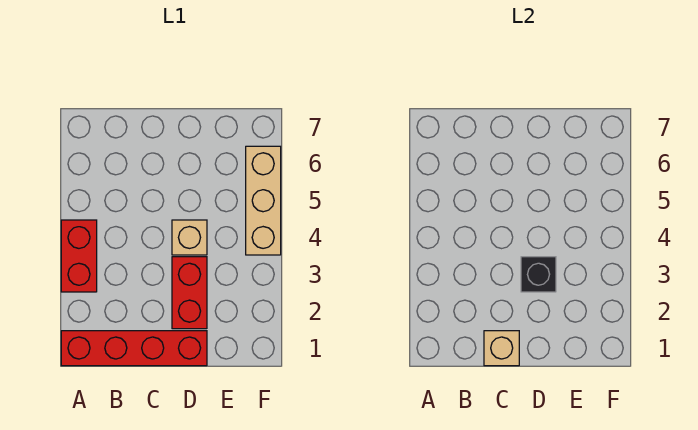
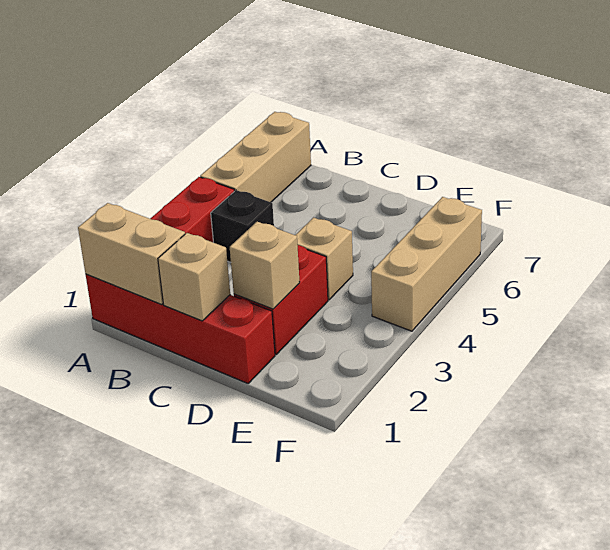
none -> tan 1x2 brick [78,203,185,304]
none -> tan 1x3 brick [200,112,311,202]
none -> tan 1x1 brick [230,222,300,309]
black 1x1 brick [521,257,556,292] -> black 1x1 brick moved to [211,190,274,262]

